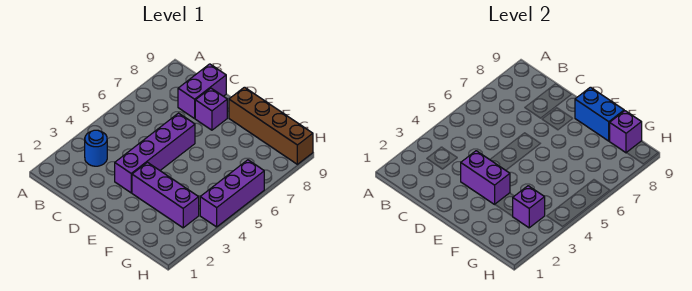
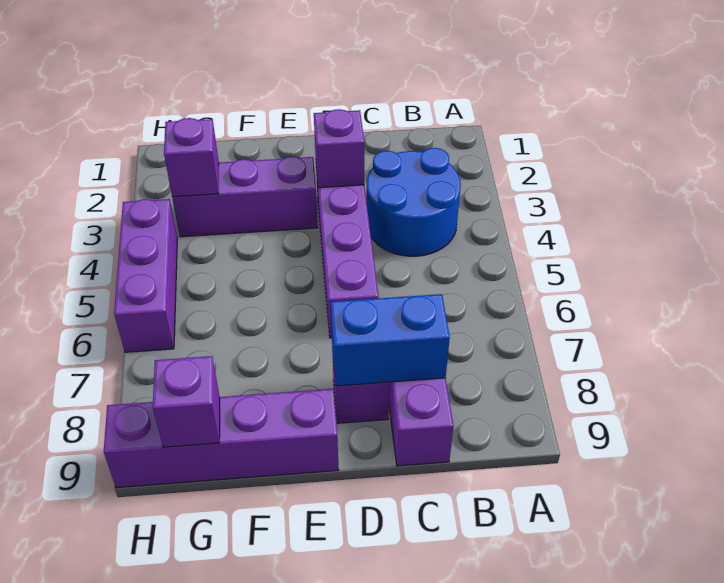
blue 1x1 round brick [85,130,107,166] -> blue 2x2 round brick [367,148,461,256]
purple 1x2 brick [461,151,510,204] -> purple 1x1 brick [314,109,364,188]
brown 1x4 brick [229,87,313,164] -> purple 1x4 brick [104,389,339,488]
blue 1x2 brick [575,87,624,141] -> blue 1x2 brick moved to [331,294,450,386]

